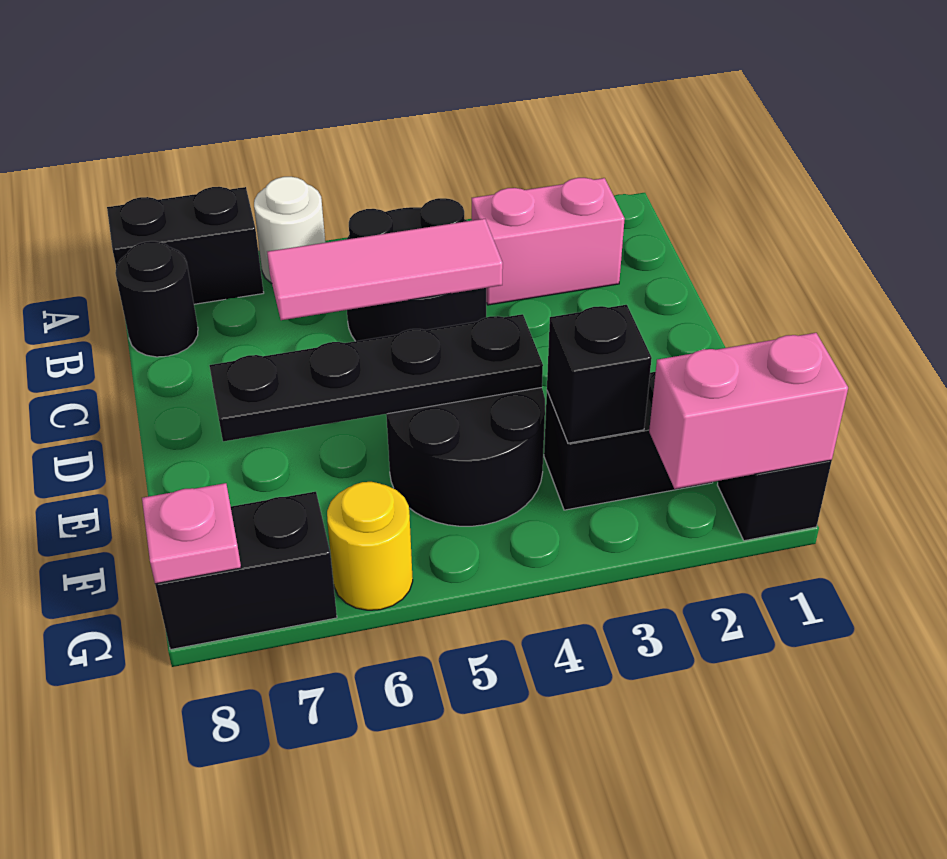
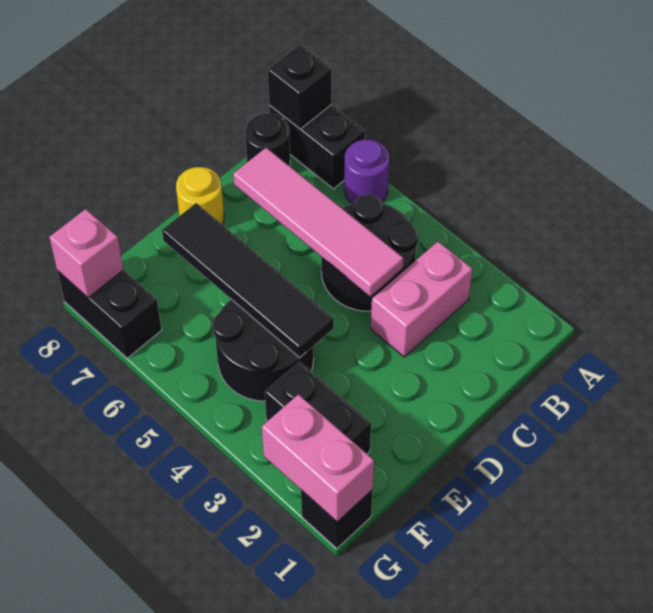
white 1x1 round brick [254,177,325,283] -> purple 1x1 round brick [344,140,389,204]
pink 1x2 brick [472,178,625,305] -> pink 1x2 brick turned to [371,242,472,357]
pink 1x3 tile [267,219,503,320] -> pink 1x4 tile [233,148,404,296]
black 1x4 plate [209,314,543,441] -> black 1x4 tile [162,203,334,358]
black 1x1 brick [547,305,652,443] -> black 1x1 brick moved to [268,45,332,129]
yellow 1x1 round brick [327,482,413,610] -> yellow 1x1 round brick moved to [176,167,224,224]
pink 1x1 plate [142,483,241,584] -> pink 1x1 brick [49,209,124,298]

